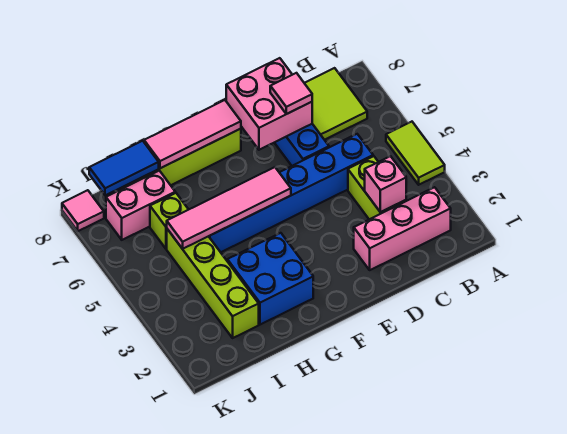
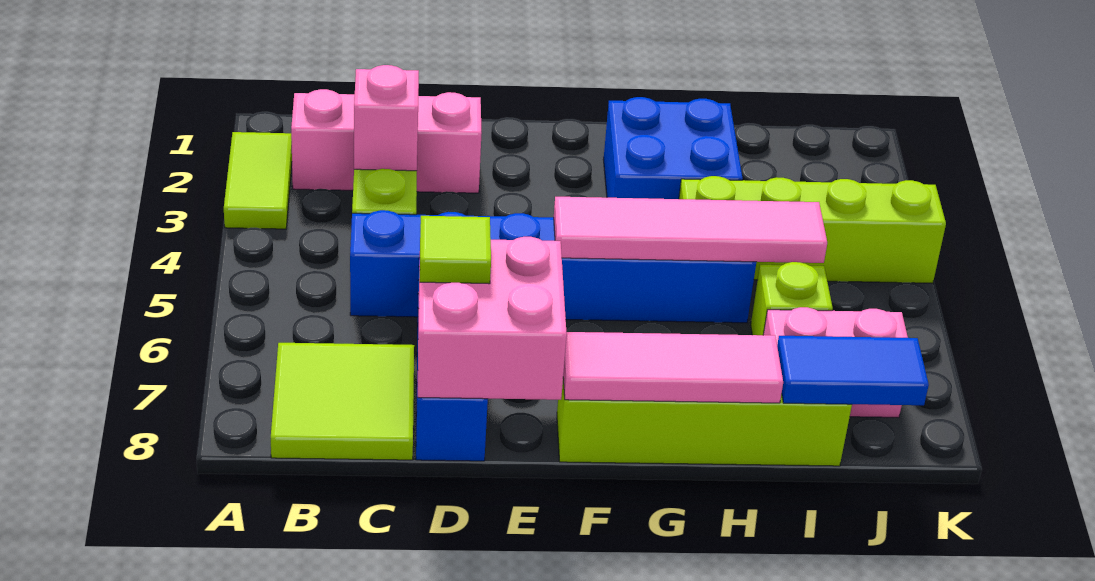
lime 1x2 tile [386,122,445,185] -> lime 1x2 tile moved to [224,132,292,229]
pink 1x1 tile [270,73,312,114] -> lime 1x1 tile [420,216,491,284]
lime 1x4 brick [167,229,259,338] -> lime 1x4 brick turned to [679,176,946,283]
pink 1x1 tile [62,190,104,231] -> none

